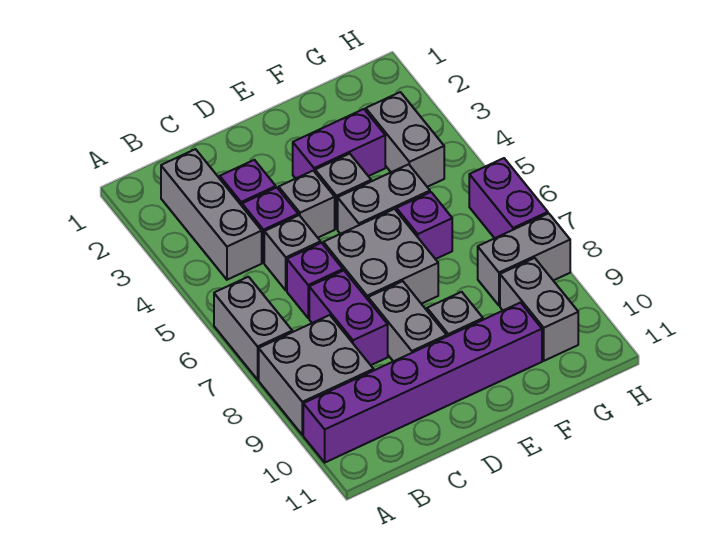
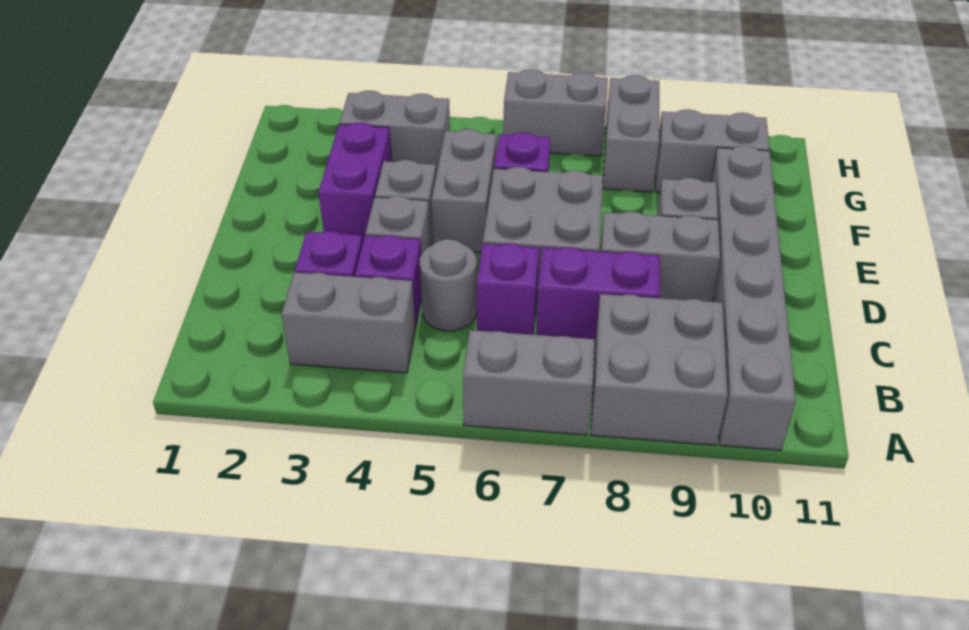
purple 1x6 brick [303,303,542,462] -> grey 1x6 brick [711,146,796,450]
grey 1x3 brick [161,149,262,280] -> grey 1x2 brick [281,273,415,373]
grey 1x1 brick [264,215,321,290] -> grey 1x1 round brick [420,239,477,331]
purple 1x2 brick [469,158,548,238] -> grey 1x2 brick [503,69,608,156]

